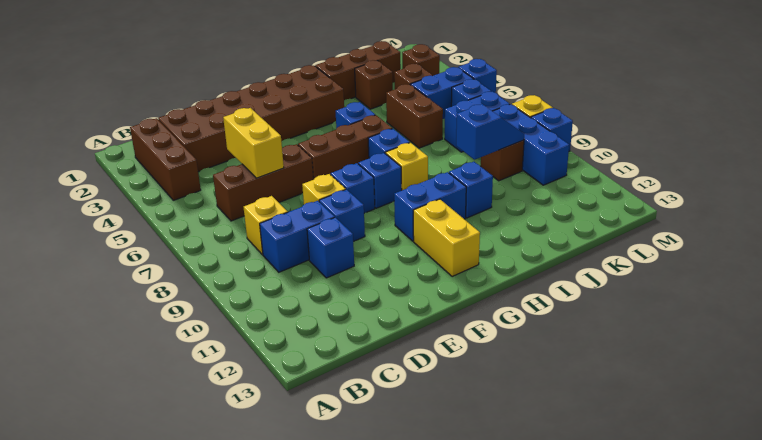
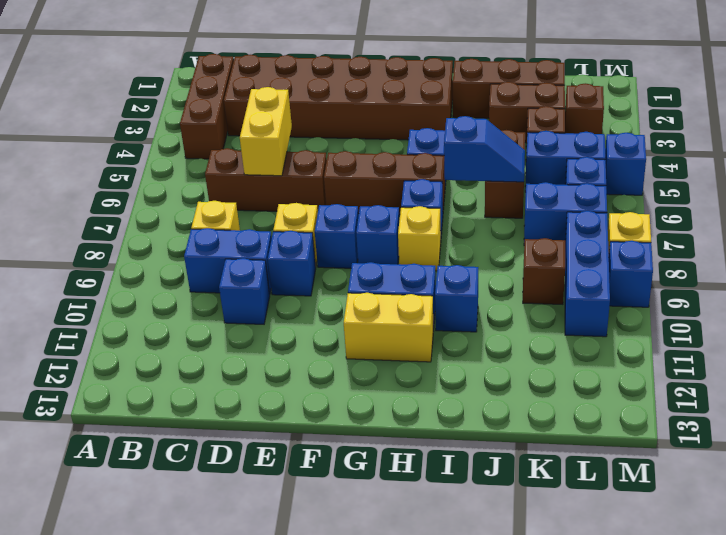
yellow 1x2 brick [413,199,480,277] -> yellow 1x2 brick turned to [344,293,433,362]
brown 1x1 brick [355,60,393,109] -> brown 1x2 brick [489,82,565,143]
blue 1x2 slope [456,104,524,160] -> blue 1x2 slope moved to [444,116,525,182]

